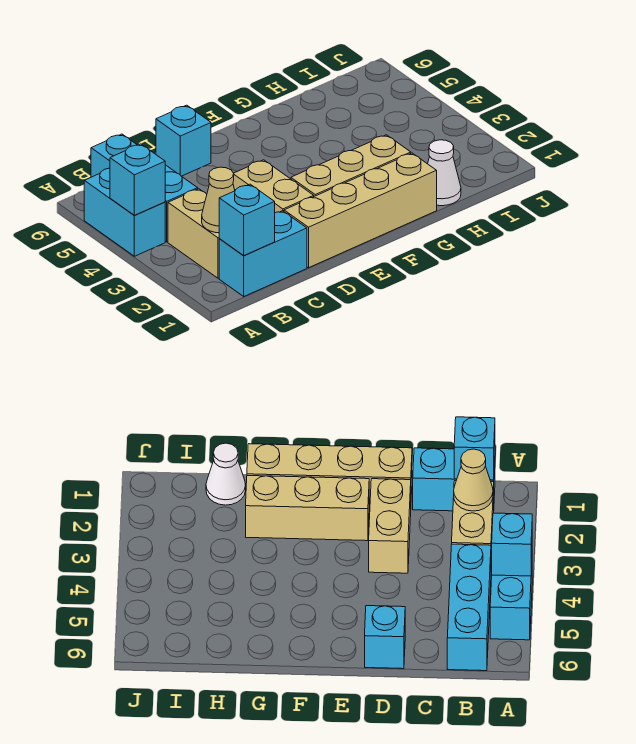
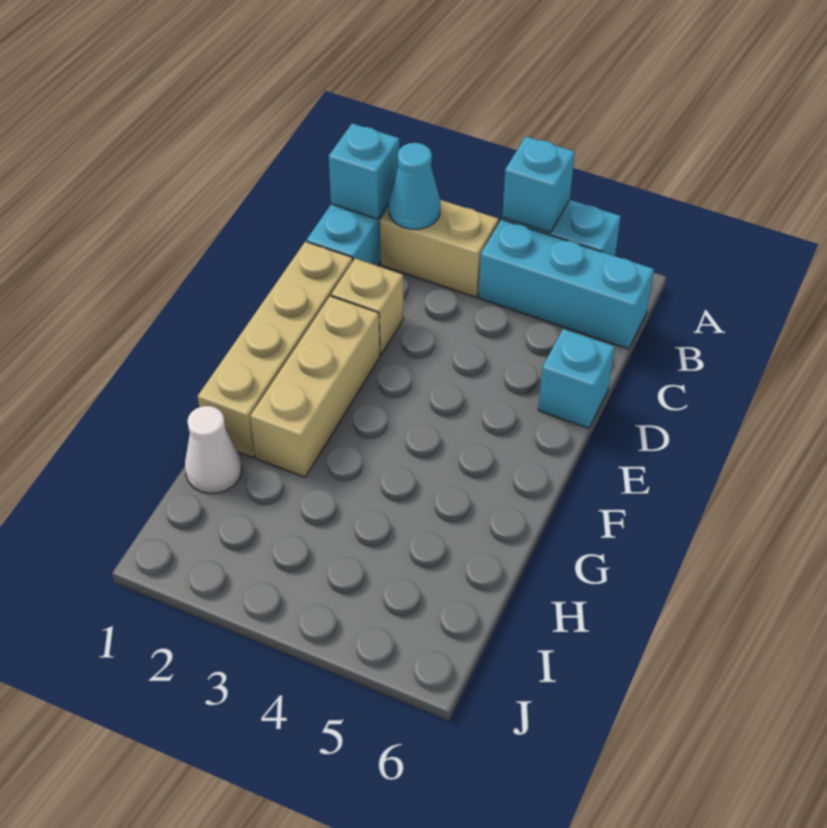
tan 1x1 cone [202,167,235,233] -> cyan 1x1 cone [389,143,441,229]
tan 1x2 brick [233,160,314,213] -> tan 1x1 brick [331,259,403,355]

